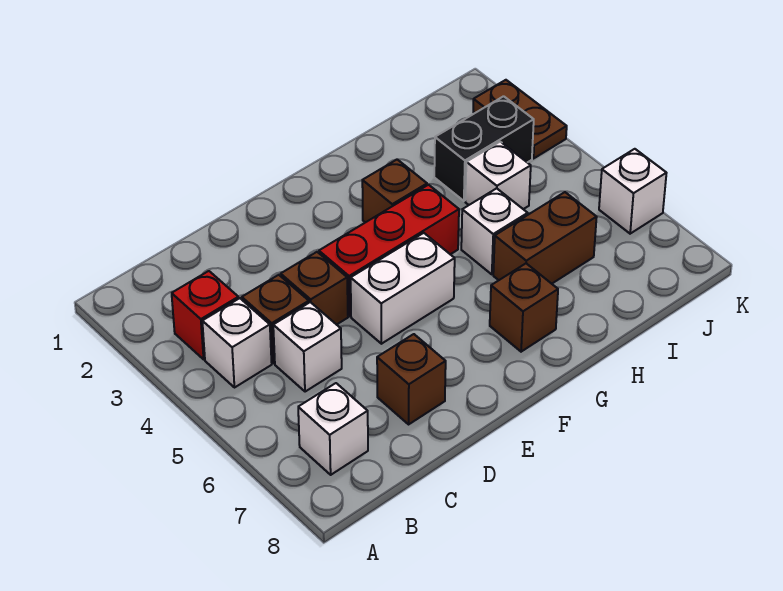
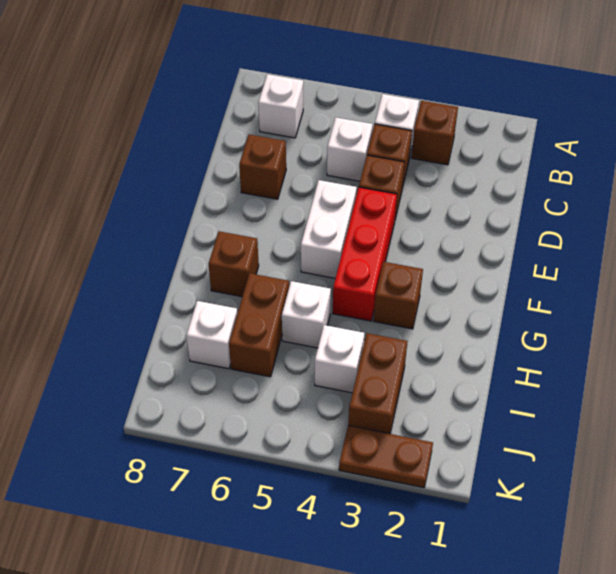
red 1x1 brick [172,271,238,359] -> brown 1x1 brick [412,101,458,165]
black 1x2 brick [434,96,534,201] -> brown 1x2 brick [348,333,407,434]
white 1x1 brick [599,149,666,234] -> white 1x1 brick moved to [186,301,237,369]

